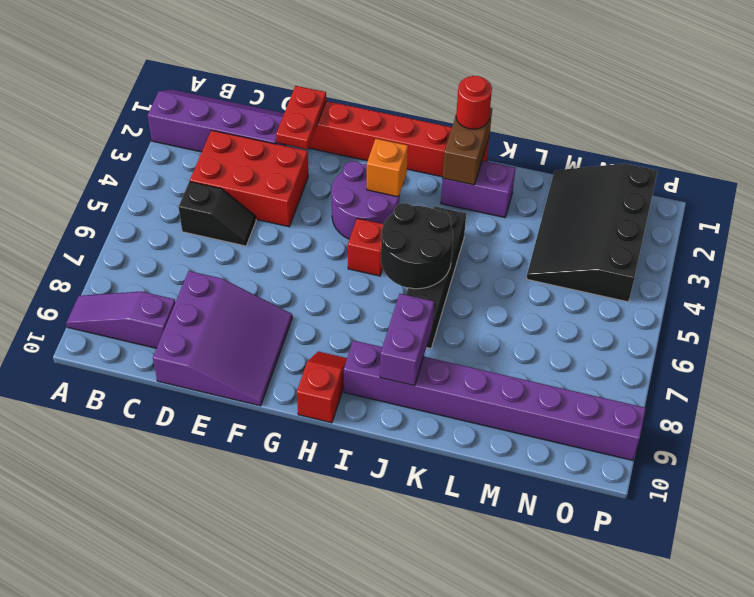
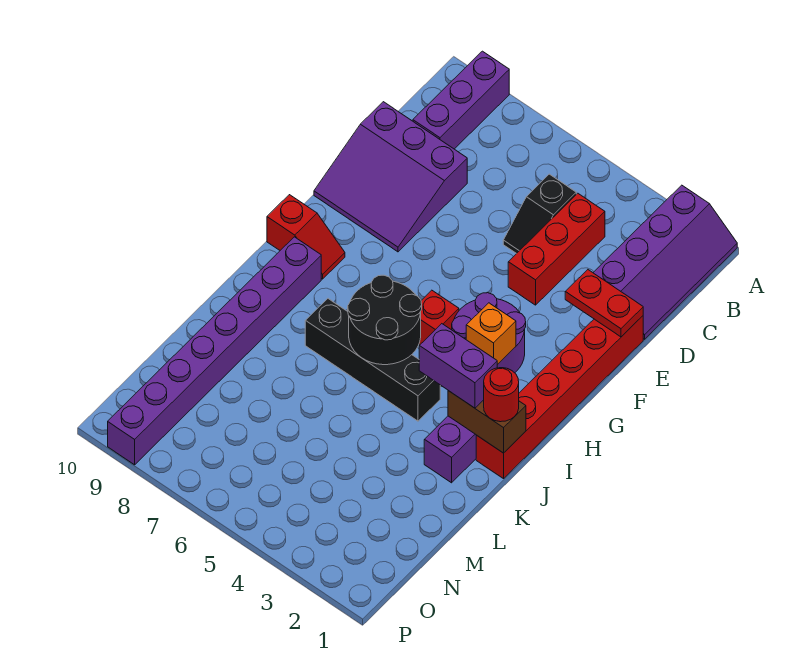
purple 1x3 slope [66,292,175,348] -> purple 1x3 brick [413,51,509,149]
red 2x3 brick [190,130,308,227] -> red 1x3 brick [508,193,605,305]
purple 1x2 brick [380,294,434,386] -> purple 1x2 brick moved to [419,324,497,408]
black 3x4 slope [526,163,658,302] -> none

